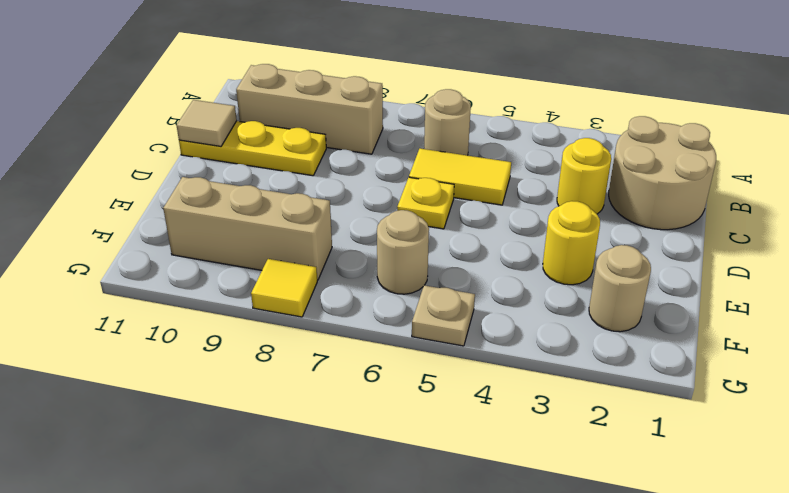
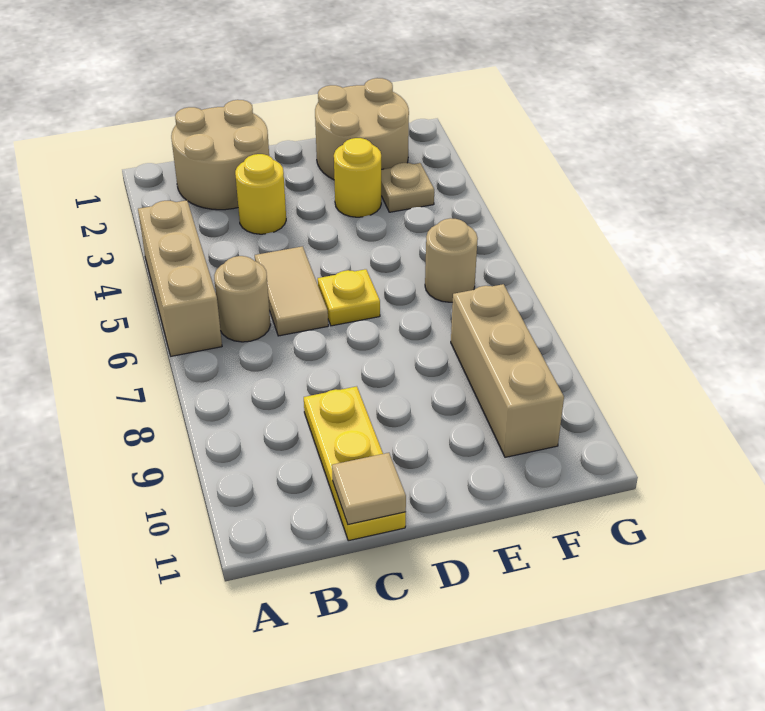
tan 1x3 brick [236,64,383,154] -> tan 1x3 brick moved to [138,200,222,356]
yellow 1x2 tile [409,148,511,205] -> tan 1x2 tile [255,246,328,336]
tan 1x1 round brick [589,245,651,332] -> tan 2x2 round brick [315,78,409,180]
tan 1x1 plate [412,285,475,346] -> tan 1x1 plate moved to [381,163,434,212]
yellow 1x1 tile [251,259,317,317] -> none

